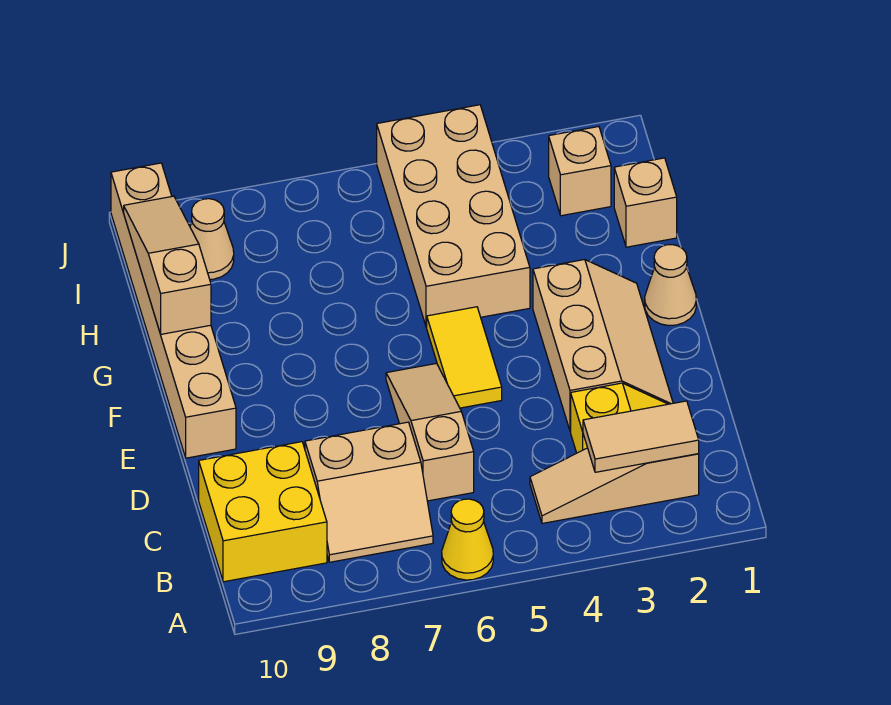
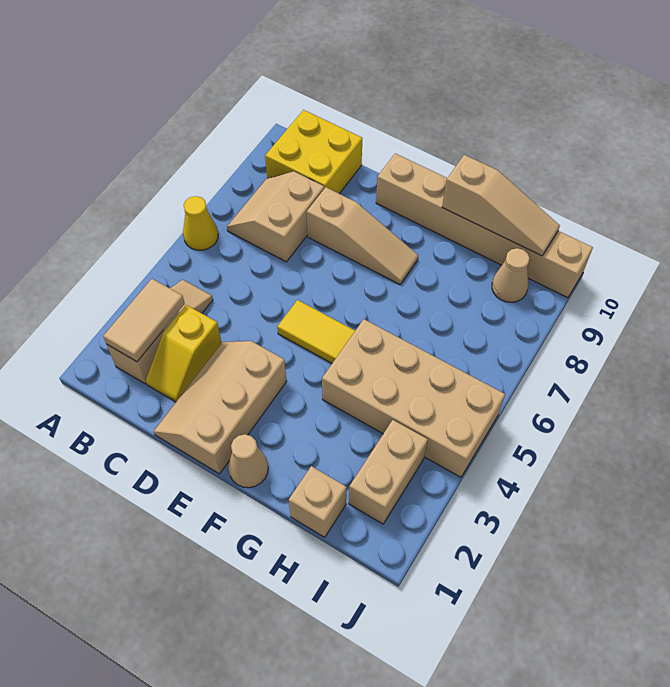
tan 1x3 slope [386,363,474,501] -> tan 1x3 slope moved to [307,187,418,284]
tan 2x3 slope [533,260,673,431] -> tan 2x3 slope turned to [154,341,287,474]
tan 1x1 brick [549,127,611,216] -> tan 1x2 brick [349,420,428,524]

